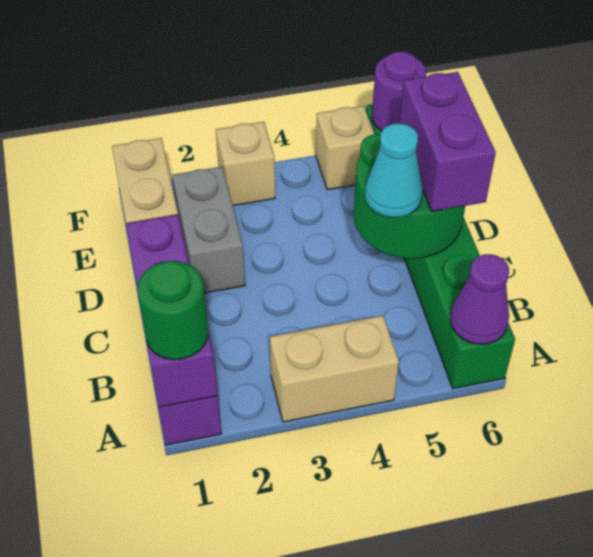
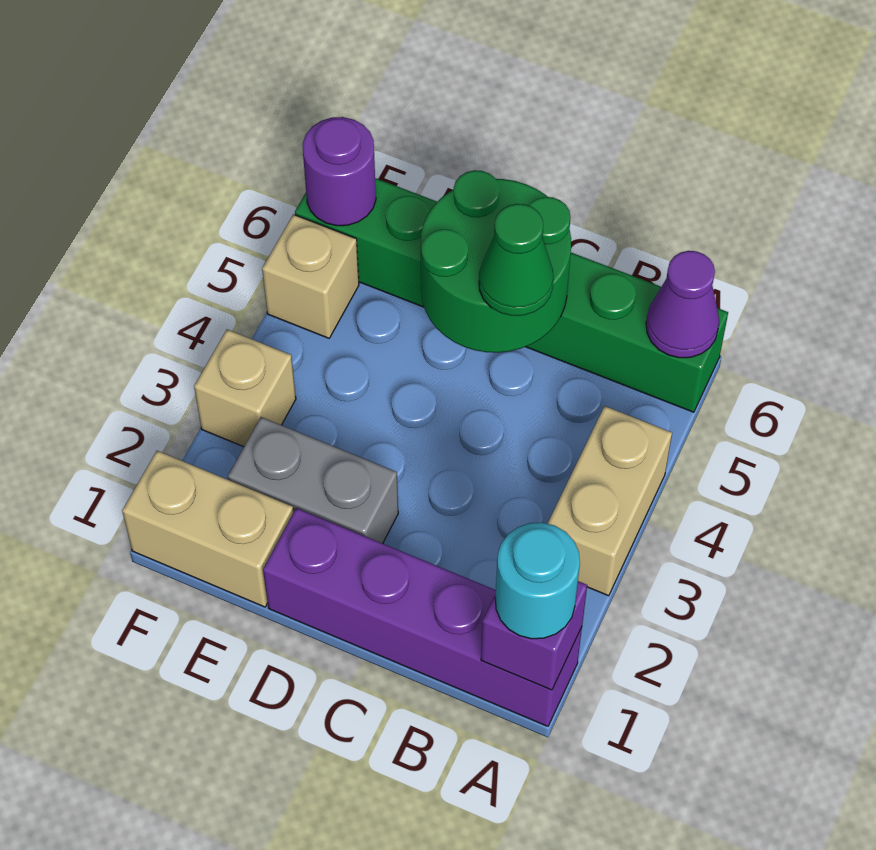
green 1x1 round brick [138,261,208,360] -> cyan 1x1 round brick [495,523,580,639]
cyan 1x1 cone [365,123,423,217] -> green 1x1 cone [479,204,554,316]
purple 1x2 brick [400,72,496,212] -> none

